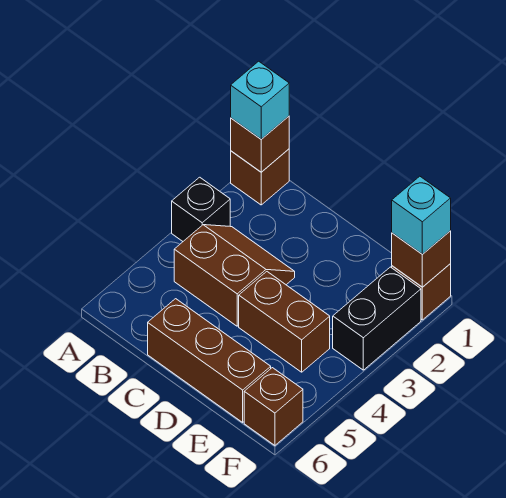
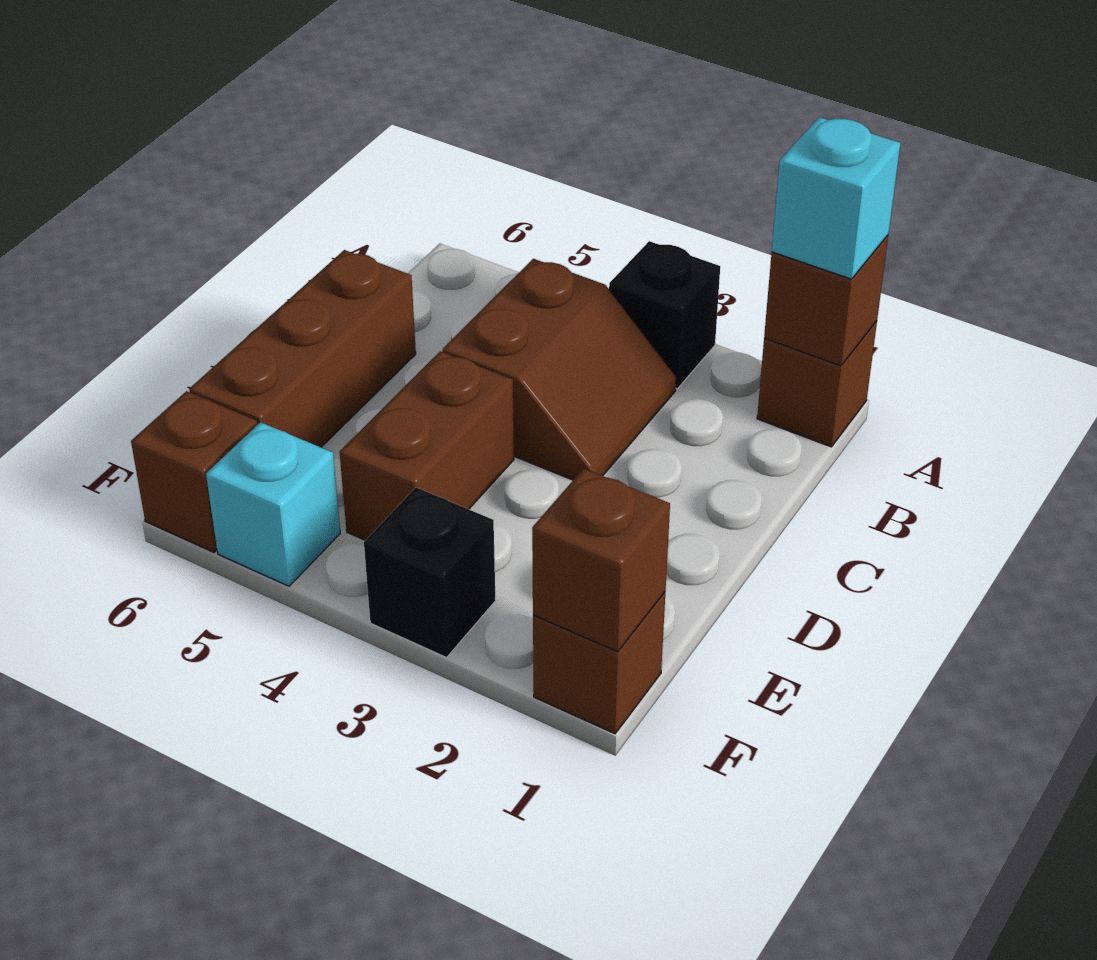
cyan 1x1 brick [392,176,451,254] -> cyan 1x1 brick moved to [206,422,340,586]
black 1x2 brick [333,267,421,370] -> black 1x1 brick [364,487,496,658]

